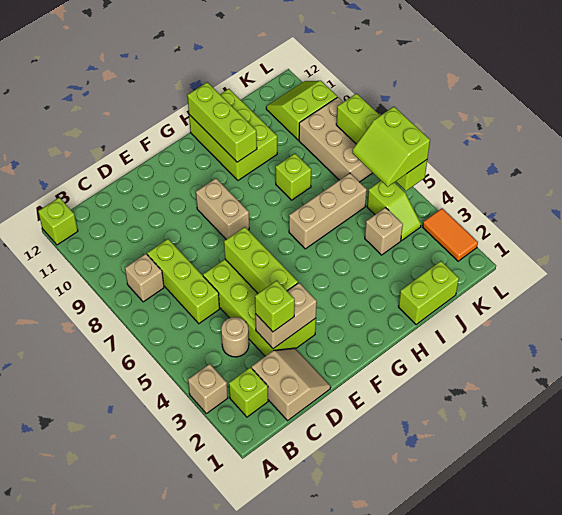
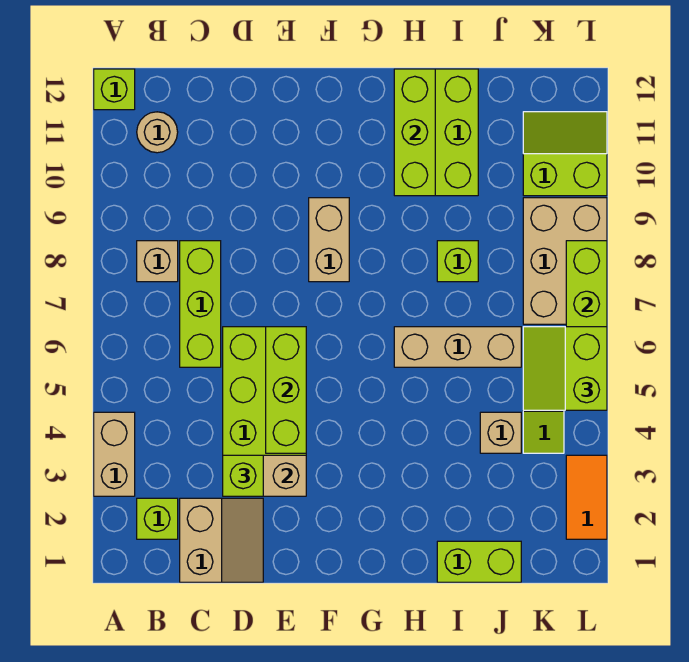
tan 1x1 brick [188,364,228,414] -> tan 1x2 brick [94,412,135,496]
tan 1x1 round brick [221,317,249,357] -> tan 1x1 round brick moved to [137,112,178,153]

